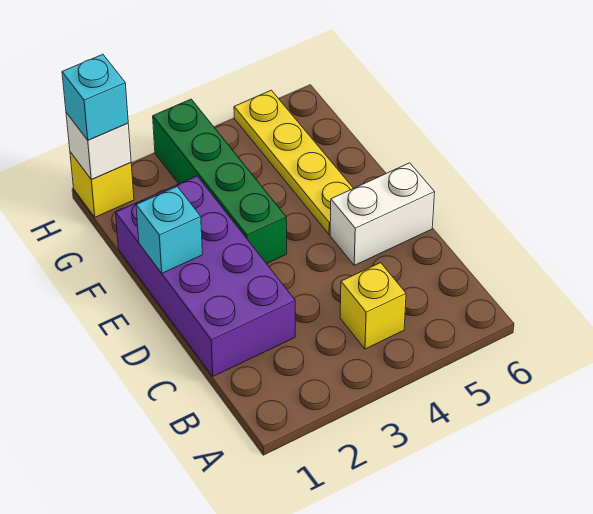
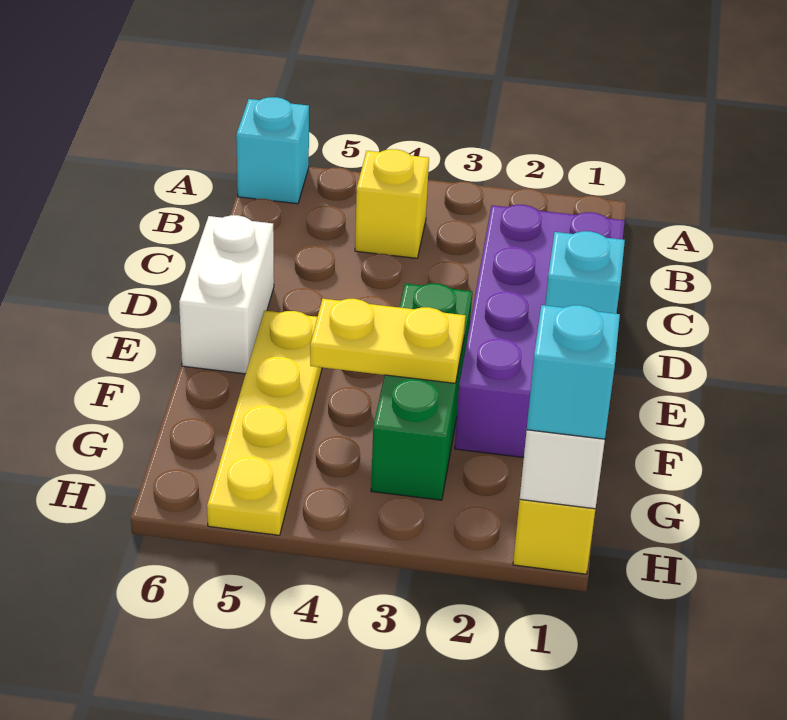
none -> cyan 1x1 brick [236,97,309,204]
white 1x2 brick [330,163,435,265] -> white 1x2 brick turned to [179,215,274,374]
green 1x4 brick [153,99,287,264] -> green 1x3 brick [371,283,472,500]
none -> yellow 1x2 plate [310,299,466,383]

